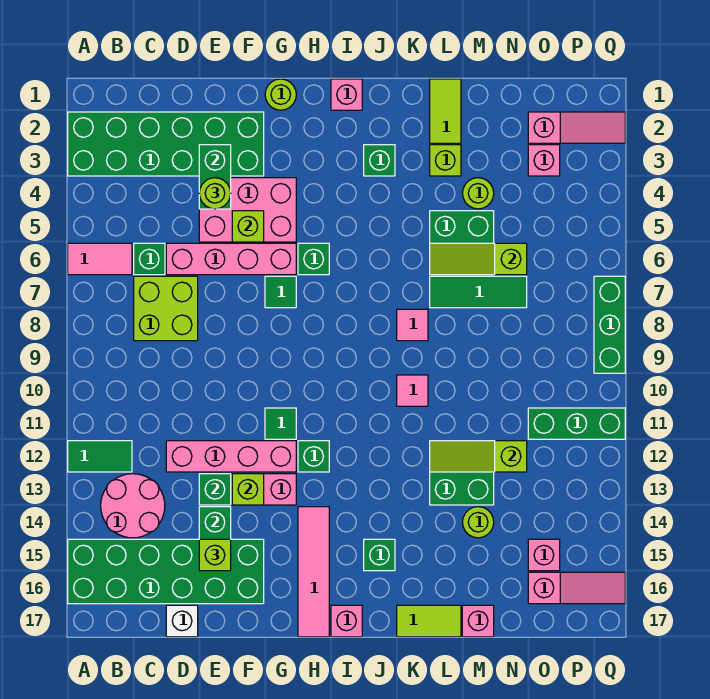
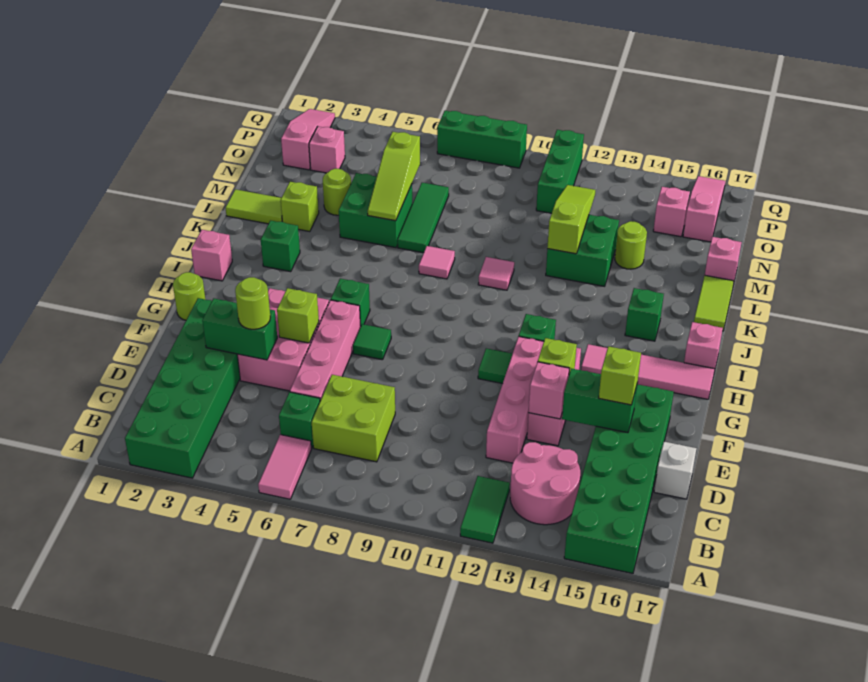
green 1x1 brick [199,474,231,505] -> pink 1x1 brick [528,362,570,419]
lime 1x3 slope [430,441,527,472] -> lime 1x3 slope turned to [547,185,595,254]

